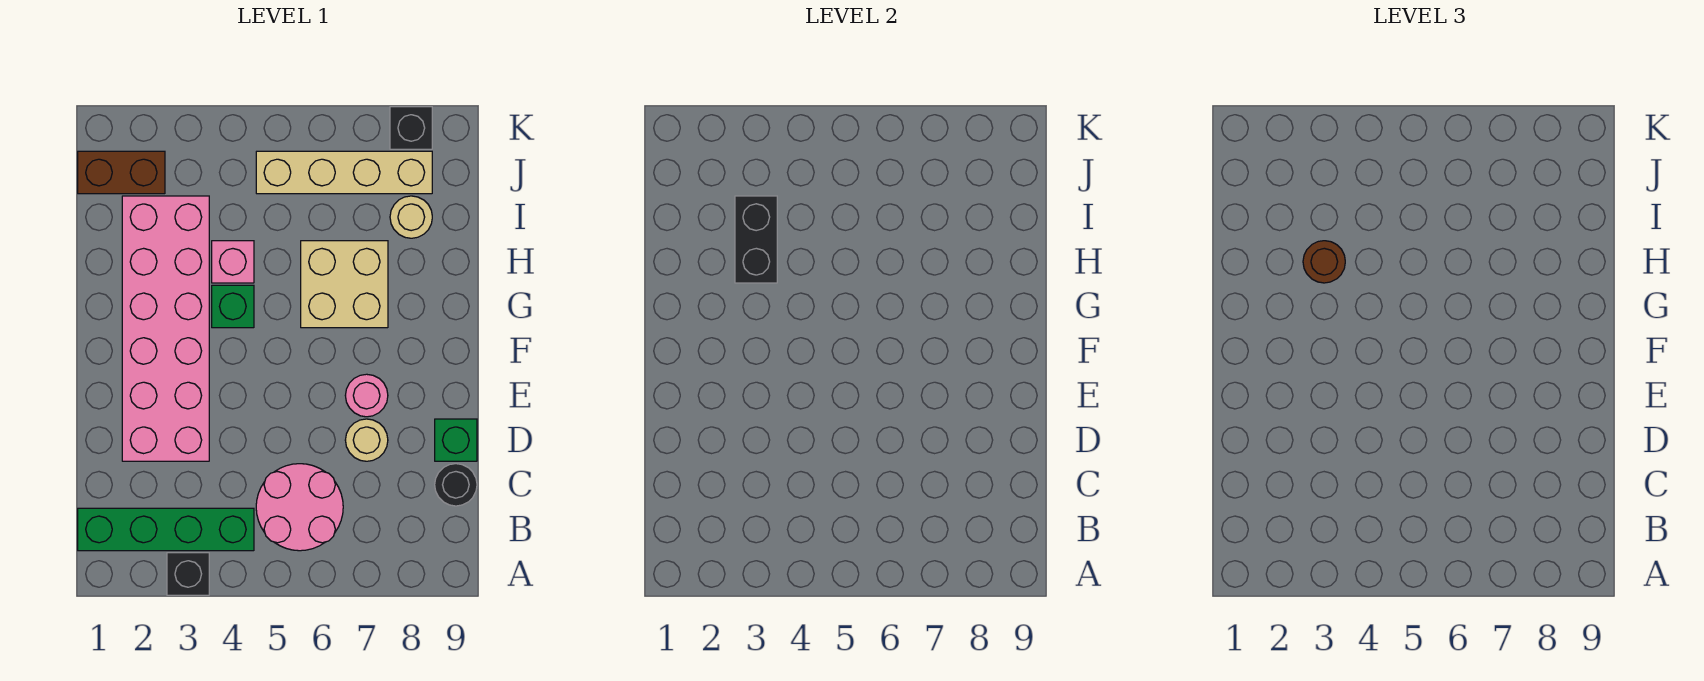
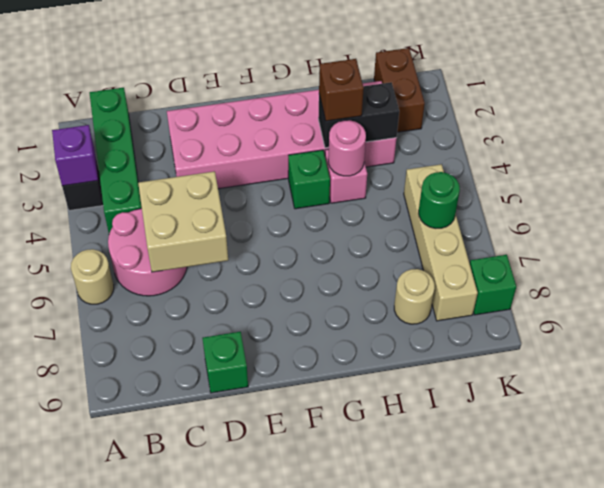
none -> purple 1x1 brick [52,125,98,186]
black 1x1 round brick [435,464,477,506] -> none
tan 1x1 round brick [345,419,388,461] -> tan 1x1 round brick moved to [71,249,114,304]
pink 1x1 round brick [345,374,388,417] -> pink 1x1 round brick moved to [328,120,366,176]
tan 2x2 brick [301,241,388,328] -> tan 2x2 brick moved to [138,171,228,272]
brown 1x1 round brick [1303,241,1345,283] -> brown 1x1 brick [319,59,364,121]
none -> green 1x1 round brick [419,172,460,228]
black 1x1 brick [390,107,432,149] -> green 1x1 brick [470,255,516,315]

